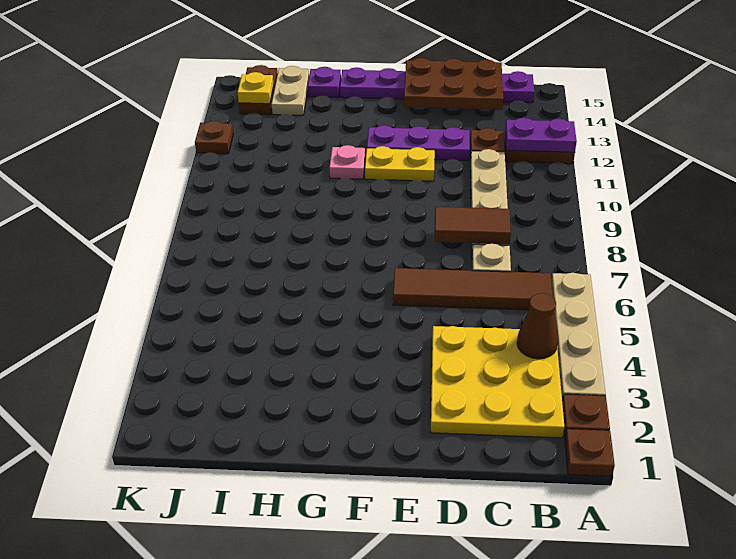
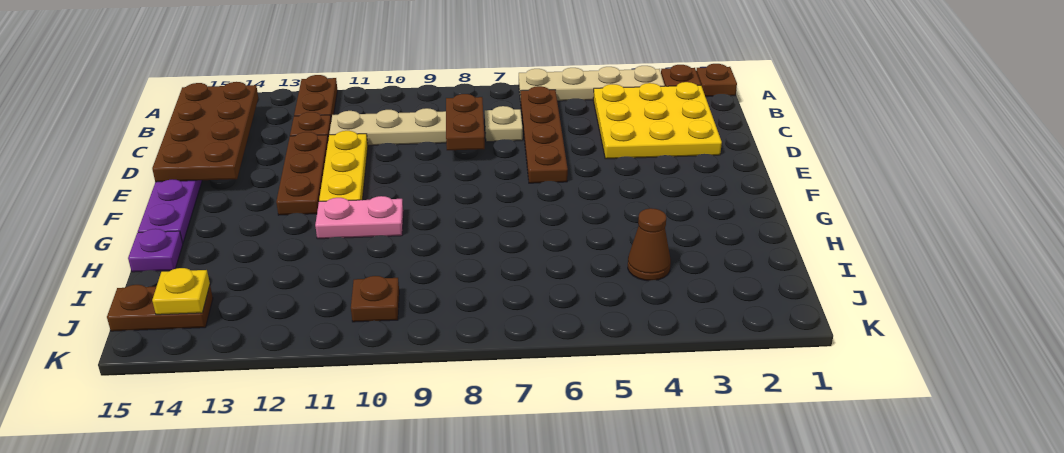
purple 1x2 plate [505,118,577,152] -> none
brown 1x1 cone [517,293,558,359] -> brown 1x1 cone moved to [628,208,671,281]
brown 1x4 tile [393,268,553,310] -> brown 1x4 plate [520,86,568,183]
brown 1x2 tile [435,207,511,244] -> brown 1x2 plate [446,94,485,150]
brown 2x3 plate [404,58,503,110] -> brown 2x4 plate [152,82,258,182]
purple 1x3 plate [367,125,470,160] -> brown 1x3 plate [276,132,328,215]
yellow 1x2 plate [365,146,435,181] -> yellow 1x3 plate [319,131,368,201]
pink 1x1 plate [329,145,365,179] -> pink 1x2 plate [315,196,403,239]
tan 1x2 plate [272,66,309,115] -> none
brown 1x1 plate [195,121,233,154] -> brown 1x1 plate moved to [351,276,399,322]

